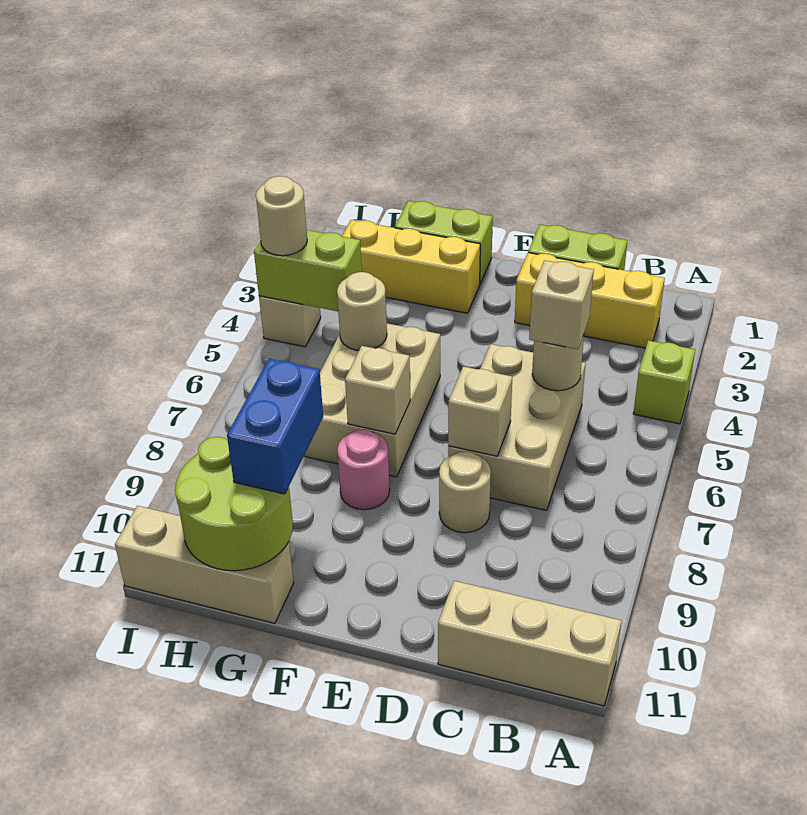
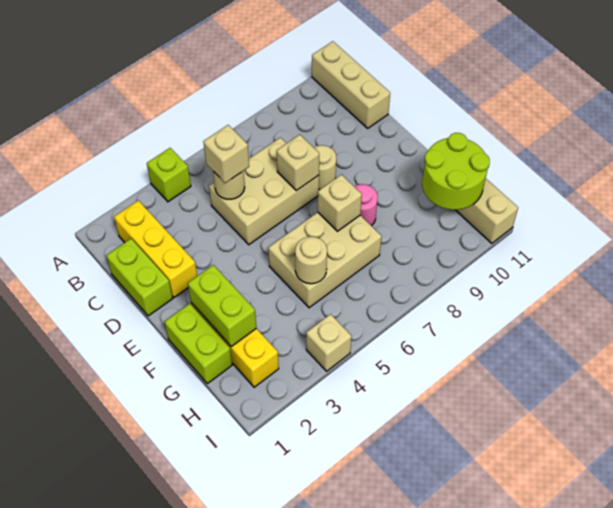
blue 1x2 brick [227,359,323,494] -> none
lime 1x2 brick [254,230,362,311] -> lime 1x2 brick moved to [188,265,256,347]
tan 1x1 round brick [256,176,307,256] -> none

